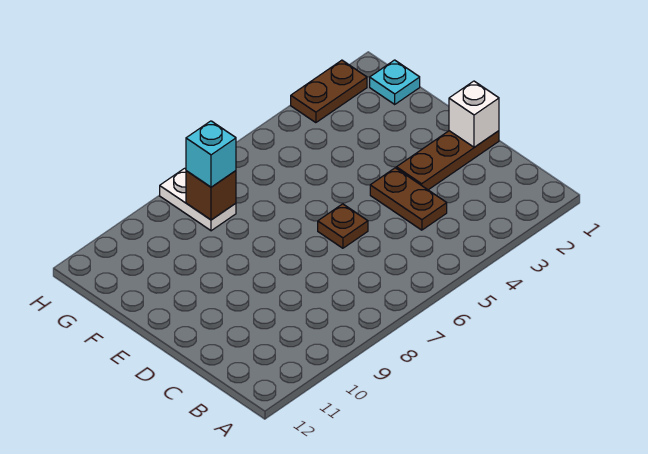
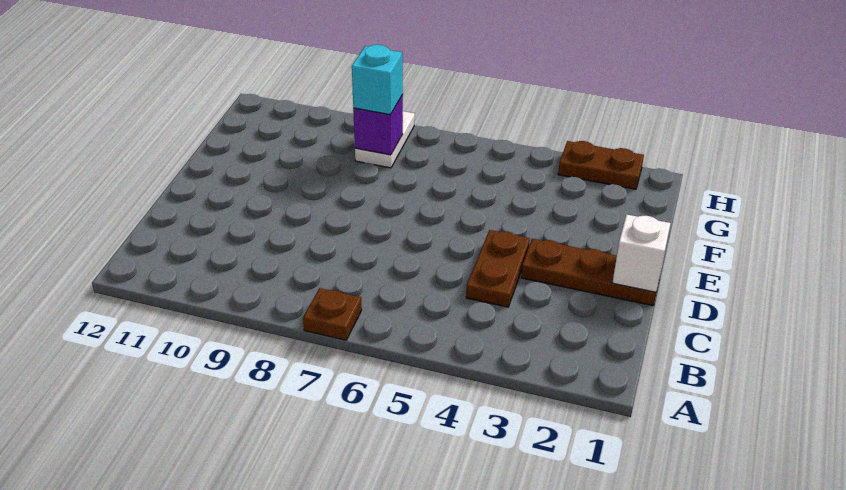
brown 1x1 plate [318,204,368,248] -> brown 1x1 plate moved to [303,288,362,340]
cyan 1x1 plate [370,60,420,104] -> none
brown 1x1 brick [186,171,236,220] -> purple 1x1 brick [353,95,403,155]

